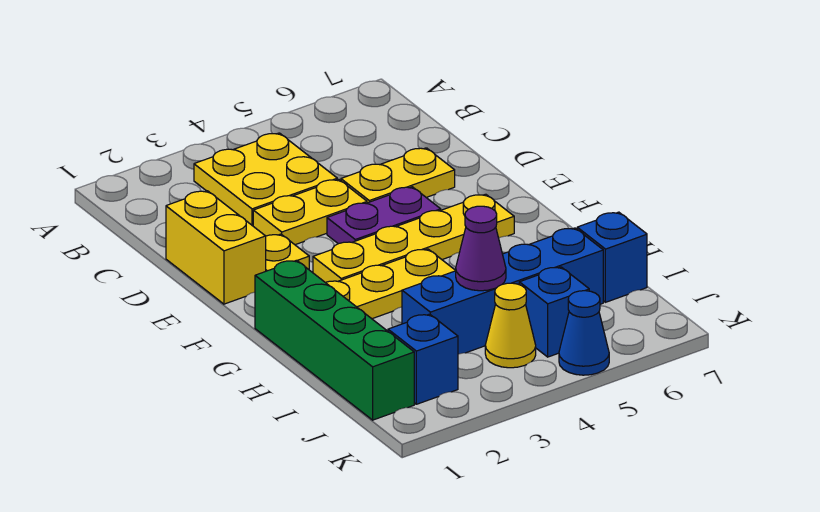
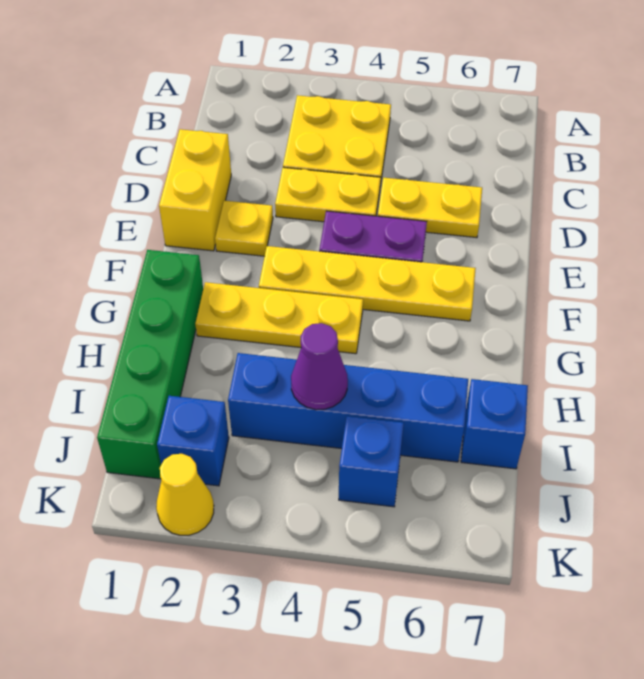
yellow 1x1 cone [485,283,536,368] -> yellow 1x1 cone moved to [156,454,214,535]
blue 1x1 cone [559,291,609,375] -> none

